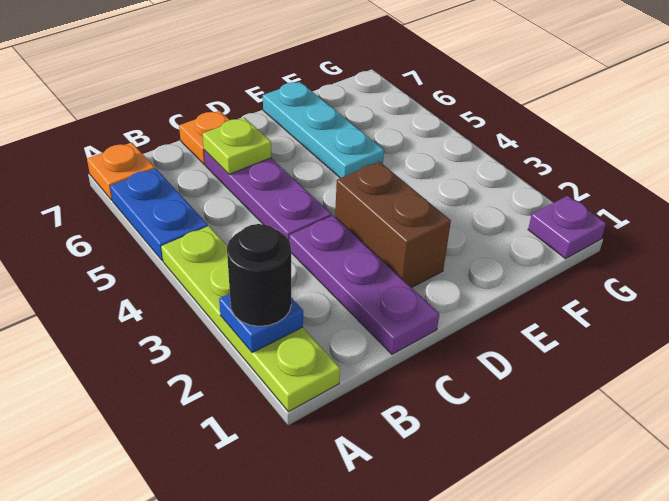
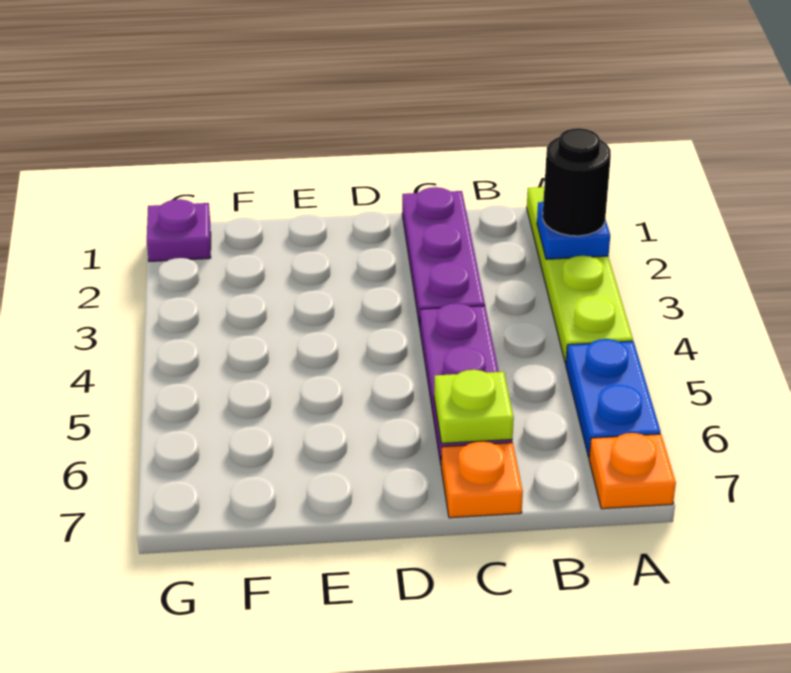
brown 1x2 brick [335,162,451,288] -> none
cyan 1x3 plate [263,82,384,178] -> none

